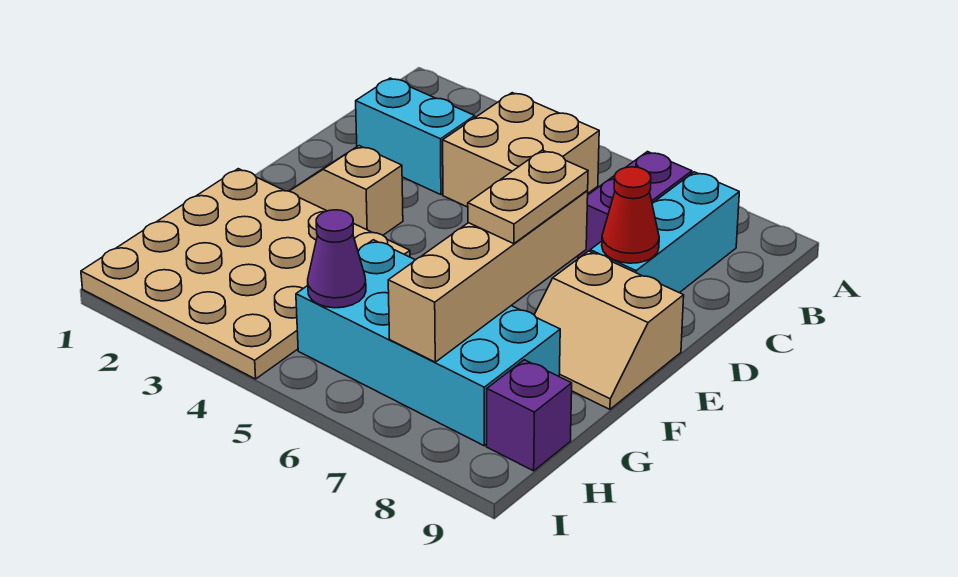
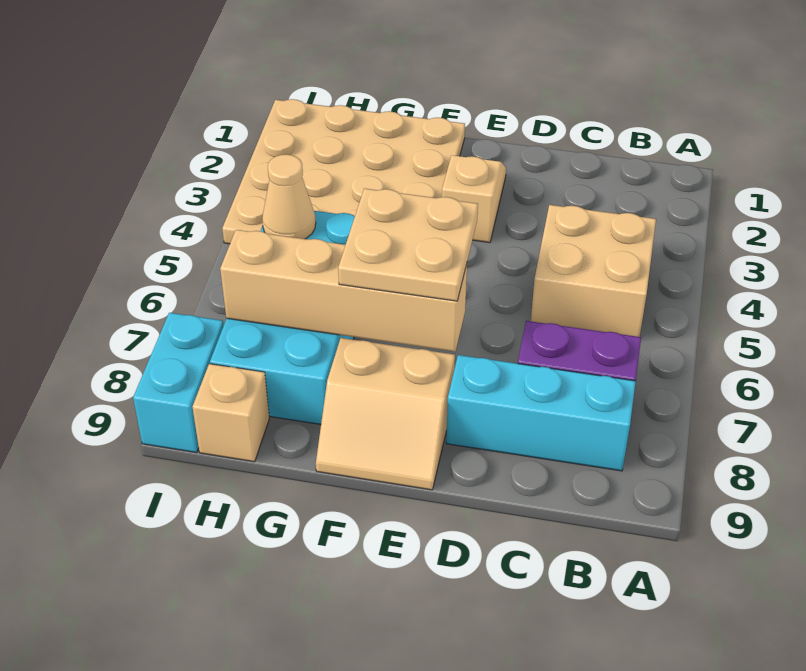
cyan 1x2 brick [356,78,475,195] -> cyan 1x2 brick moved to [133,313,224,452]
red 1x1 cone [602,167,659,263] -> none
tan 1x2 plate [468,150,588,244] -> tan 2x2 plate [338,188,478,301]
tan 2x2 slope [534,251,684,409] -> tan 2x2 slope turned to [316,338,455,490]
purple 1x1 cone [308,210,366,308] -> tan 1x1 cone [262,154,316,239]
purple 1x1 brick [487,360,572,471] -> tan 1x1 brick [193,364,269,462]

